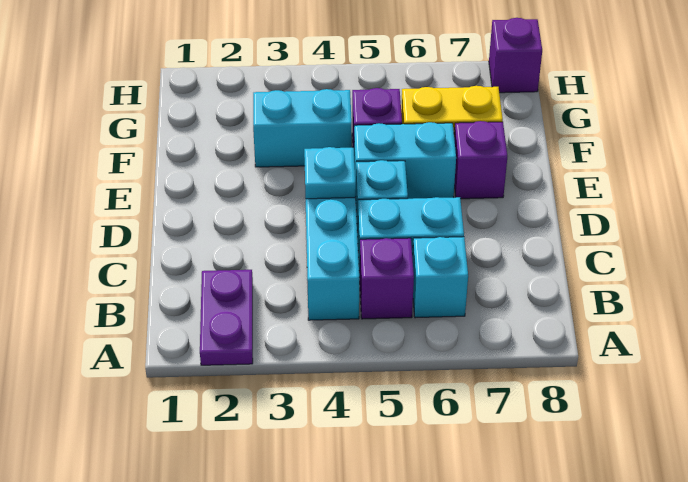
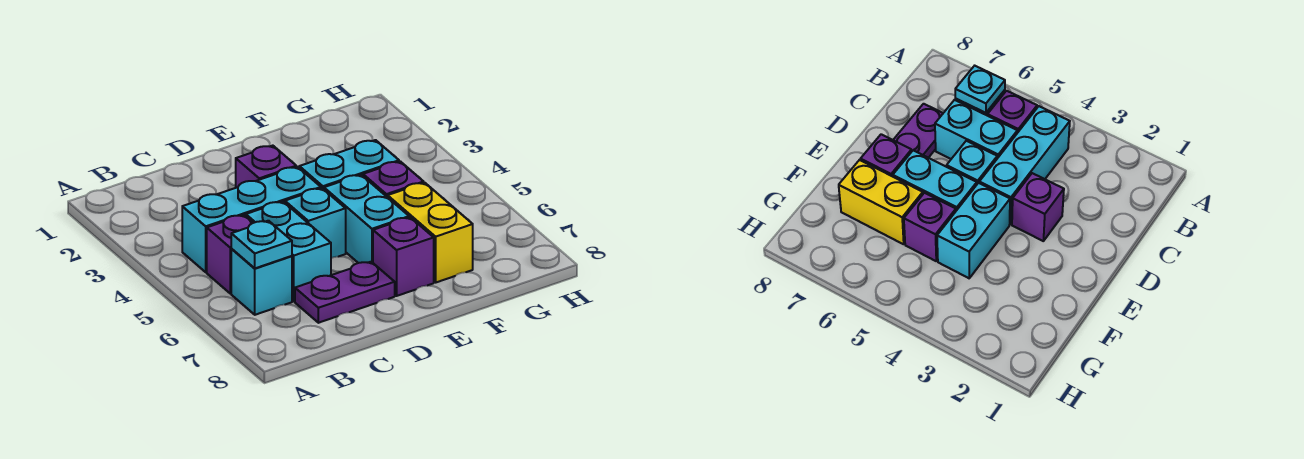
purple 1x2 plate [200,270,253,365] -> purple 1x2 plate moved to [295,262,395,323]
cyan 1x1 plate [304,147,356,199] -> cyan 1x1 plate moved to [231,221,292,268]
cyan 1x2 brick [253,89,352,167] -> cyan 1x2 brick turned to [299,140,399,189]
purple 1x1 brick [489,18,542,93] -> purple 1x1 brick moved to [236,146,296,188]

